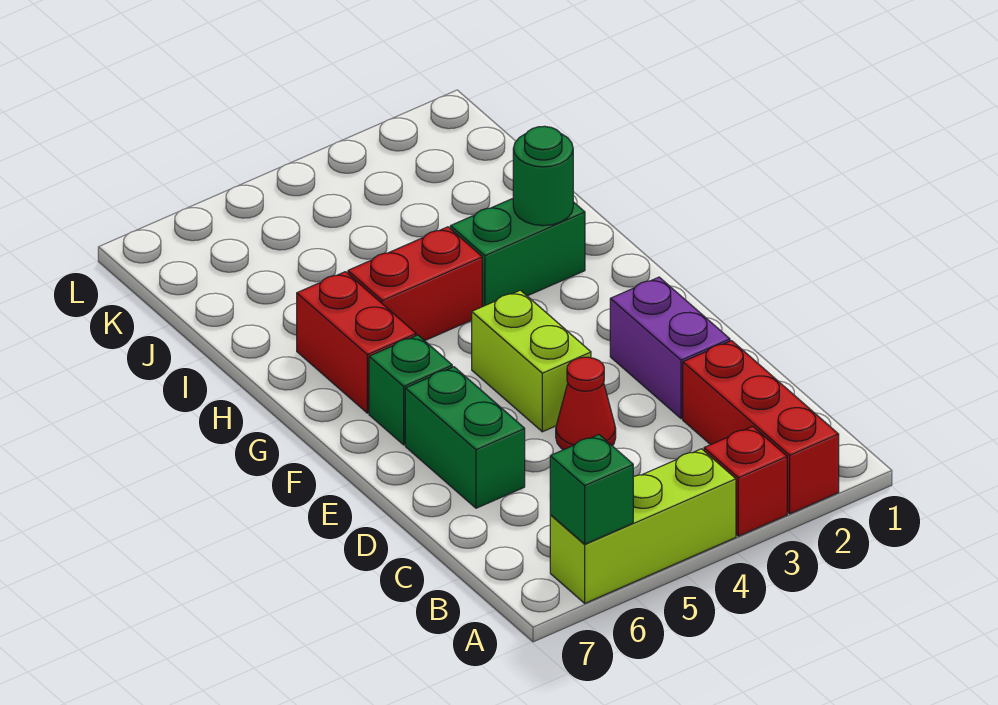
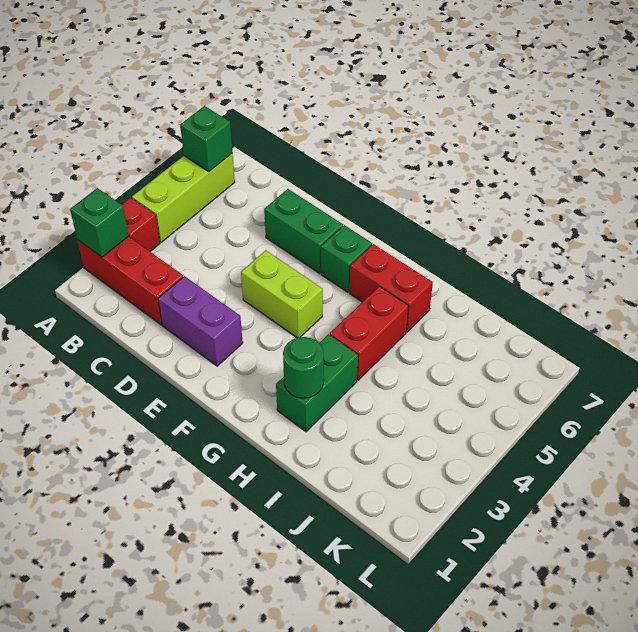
none -> green 1x1 brick [70,188,128,257]
red 1x1 cone [556,357,616,450] -> none

